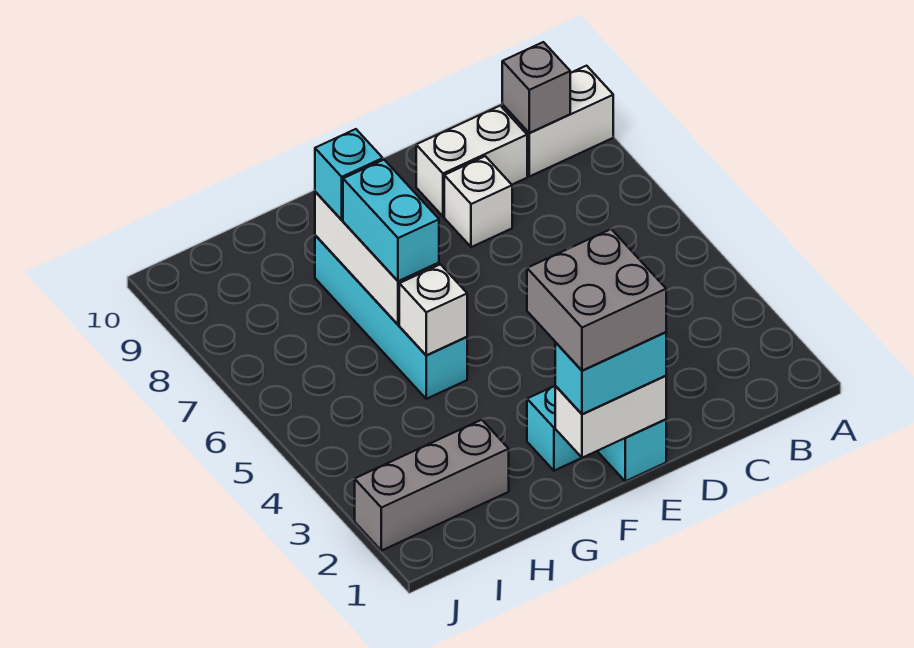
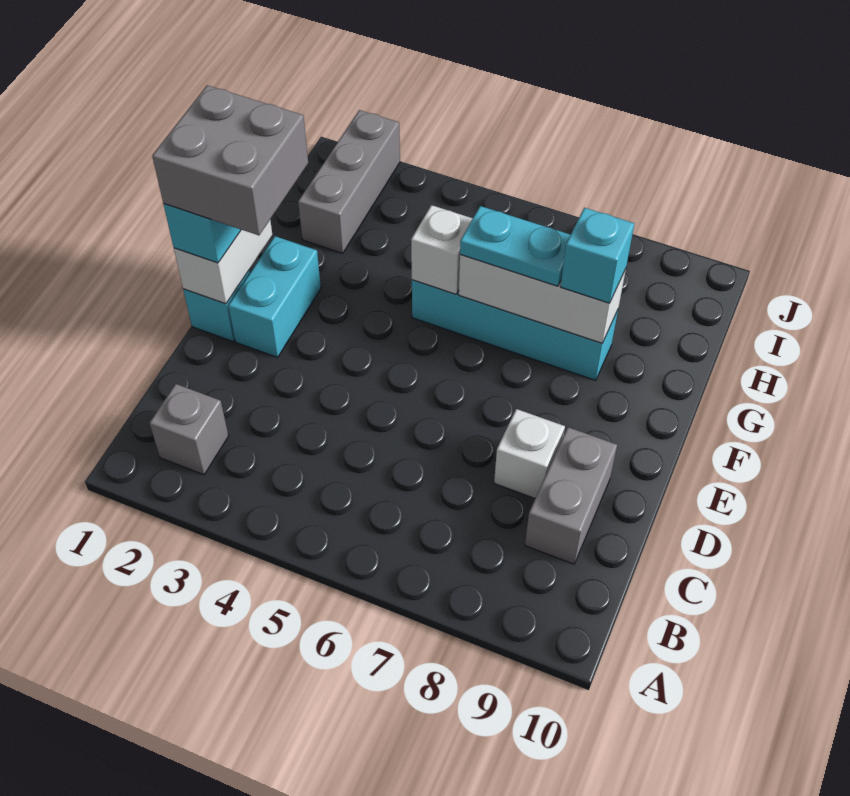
white 1x2 brick [502,66,613,177] -> none
grey 1x1 brick [502,42,570,133] -> grey 1x1 brick moved to [149,384,228,475]
white 1x2 brick [416,106,527,216] -> grey 1x2 brick [525,427,617,564]
cyan 1x2 brick [343,160,439,281] -> cyan 1x2 plate [460,206,571,286]

